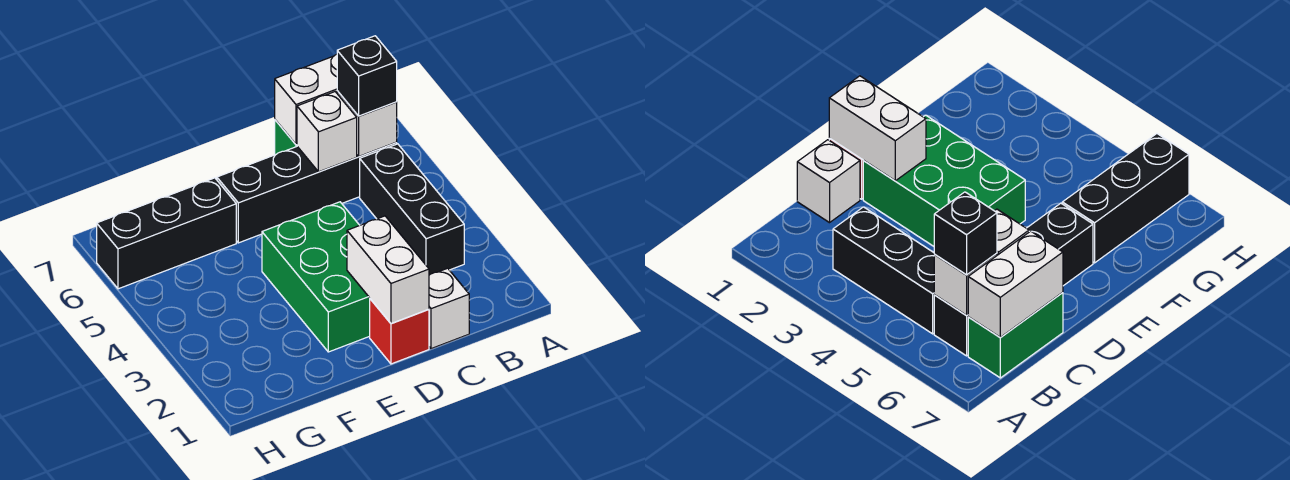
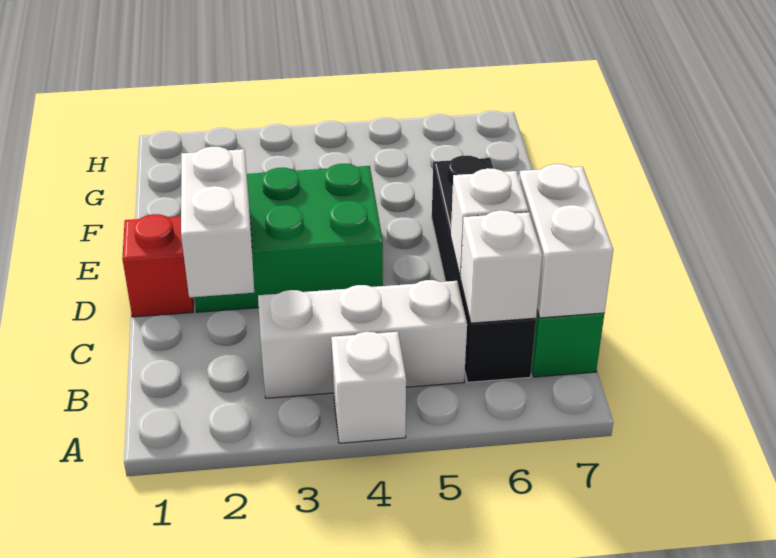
black 1x3 brick [360,144,464,275] -> white 1x3 brick [258,280,467,398]
black 1x1 brick [337,36,397,116] -> none
white 1x1 brick [429,268,469,349] -> white 1x1 brick moved to [331,332,406,443]
white 1x2 brick [347,216,429,323] -> white 1x2 brick turned to [181,147,254,297]
black 1x3 brick [97,178,236,289] -> none

